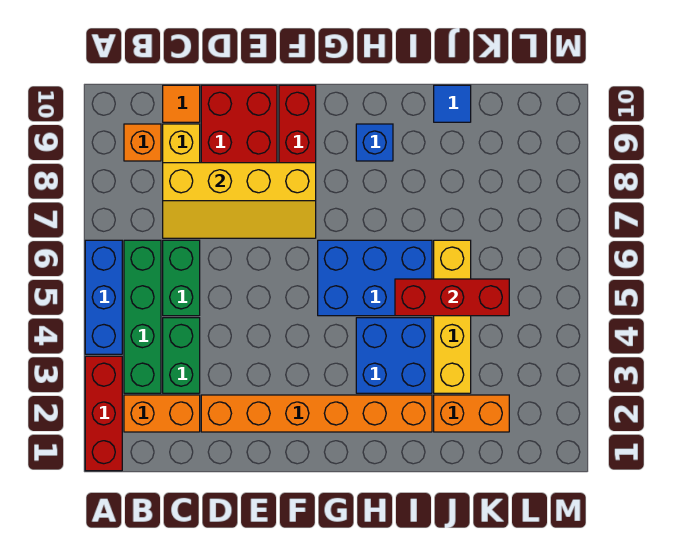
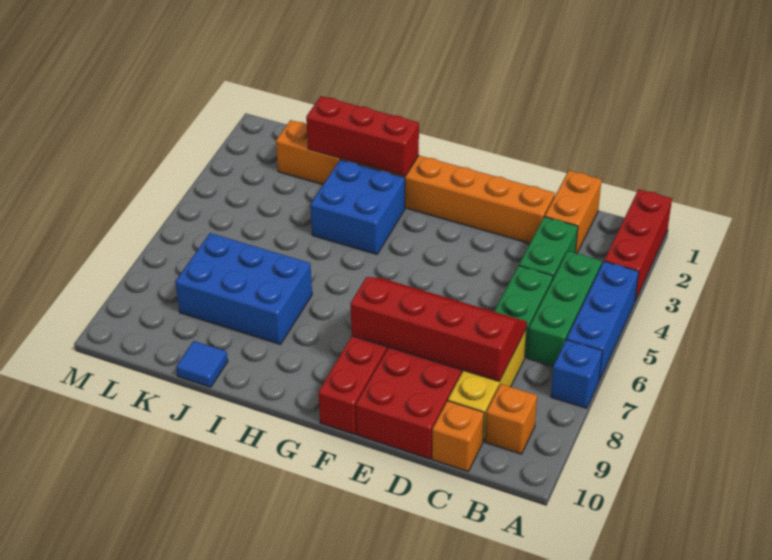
orange 1x2 brick [124,395,200,432] -> orange 1x2 brick turned to [545,171,601,253]
green 1x4 brick [124,240,161,393] -> green 1x3 brick [527,251,602,366]
yellow 2x4 slope [163,163,316,238] -> red 2x4 slope [350,277,527,381]
orange 1x1 tile [163,85,200,122] -> orange 1x1 brick [432,401,484,471]
blue 2x3 brick [318,240,432,316] -> blue 2x3 brick moved to [175,233,312,345]
blue 1x1 brick [356,124,393,161] -> blue 1x1 brick moved to [551,340,602,408]
red 1x3 brick [395,279,509,316] -> red 1x3 brick moved to [306,96,419,176]
yellow 1x4 brick [434,240,471,393] -> none

